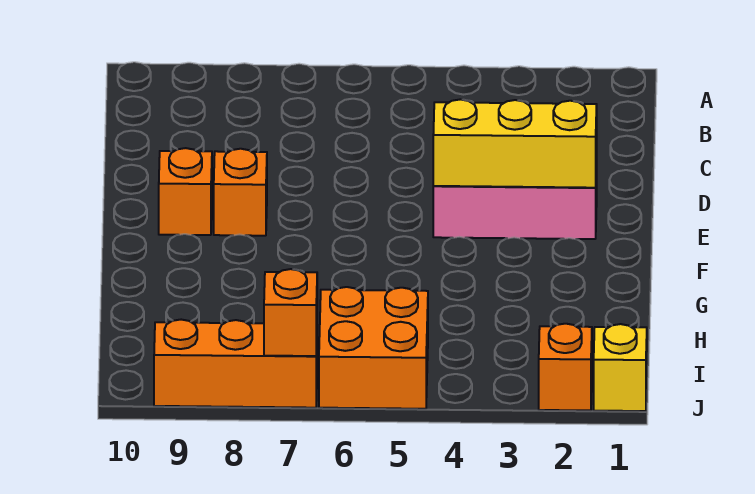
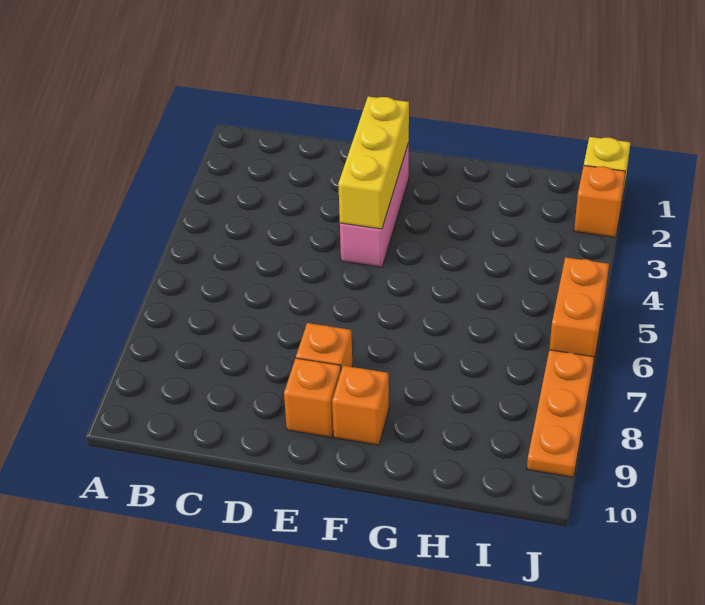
orange 2x2 brick [319,287,428,409] -> orange 1x2 brick [549,257,609,363]
orange 1x3 brick [154,320,317,408] -> orange 1x3 plate [527,350,594,477]
orange 1x1 brick [264,269,317,356] -> orange 1x1 brick moved to [332,366,389,445]

